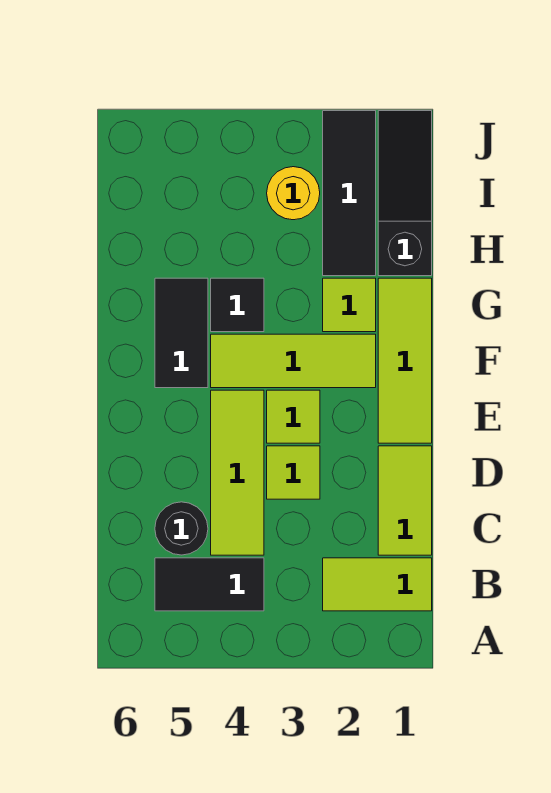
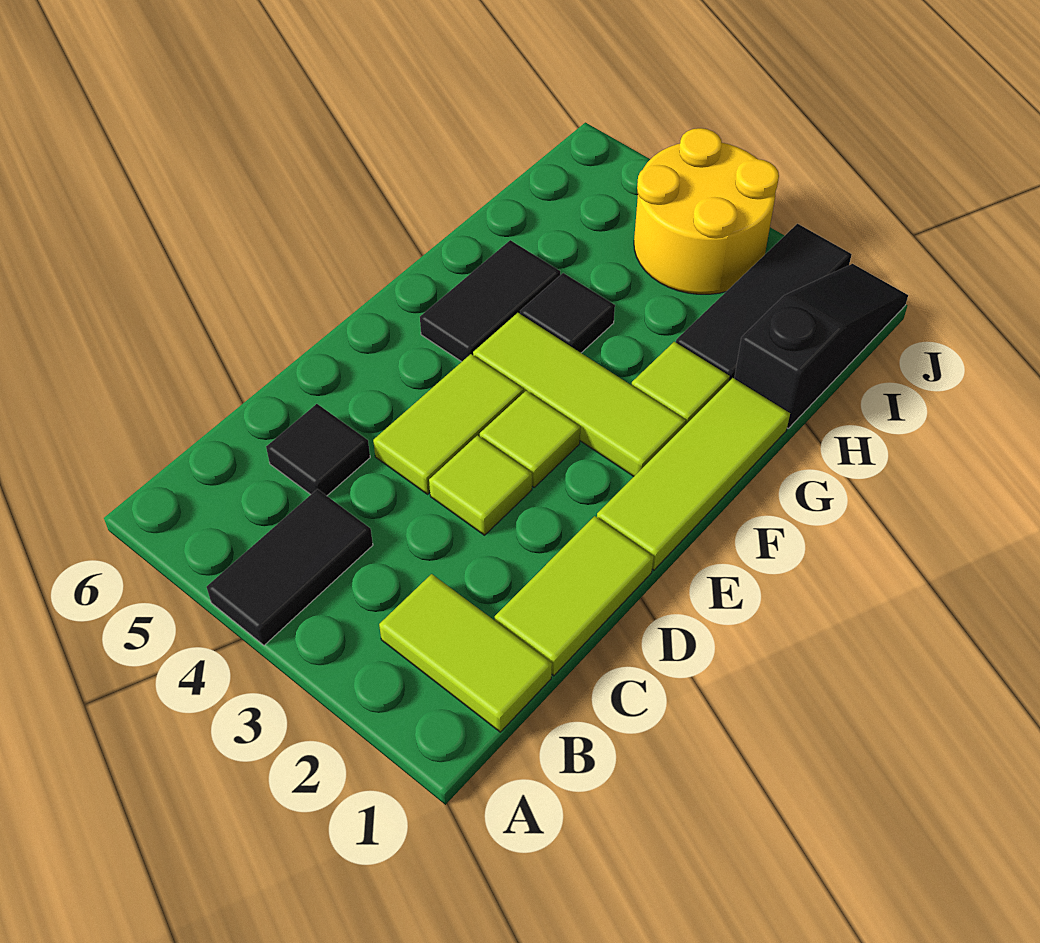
black 1x2 tile [155,558,264,611] -> black 1x2 tile turned to [207,489,373,645]
lime 1x3 tile [211,390,264,555] -> lime 1x2 tile [373,354,523,494]
black 1x1 round brick [155,502,208,555] -> black 1x1 tile [266,404,370,496]
yellow 1x1 round brick [267,167,320,220] -> yellow 2x2 round brick [634,128,779,294]

